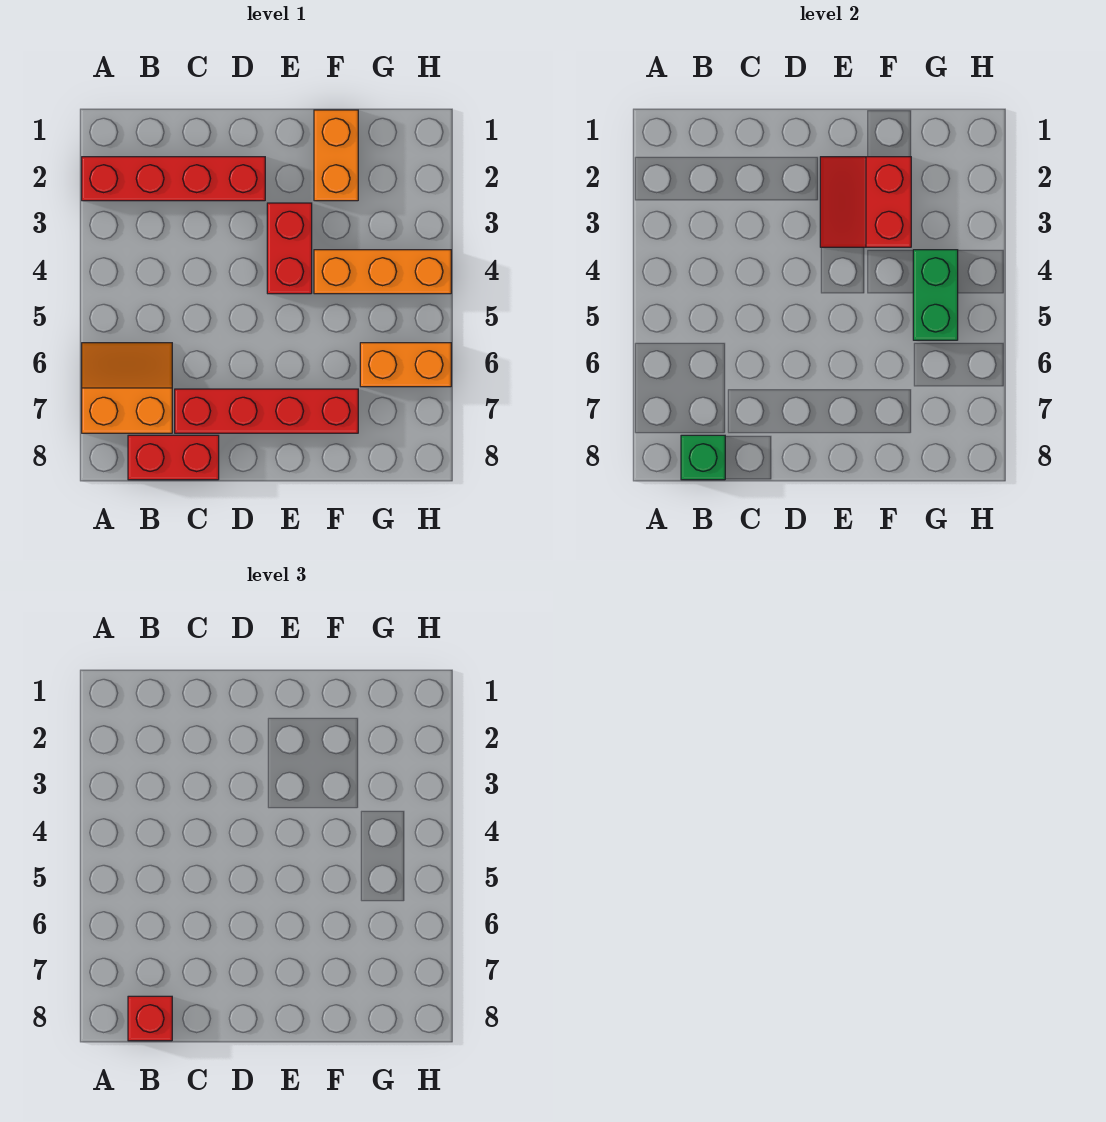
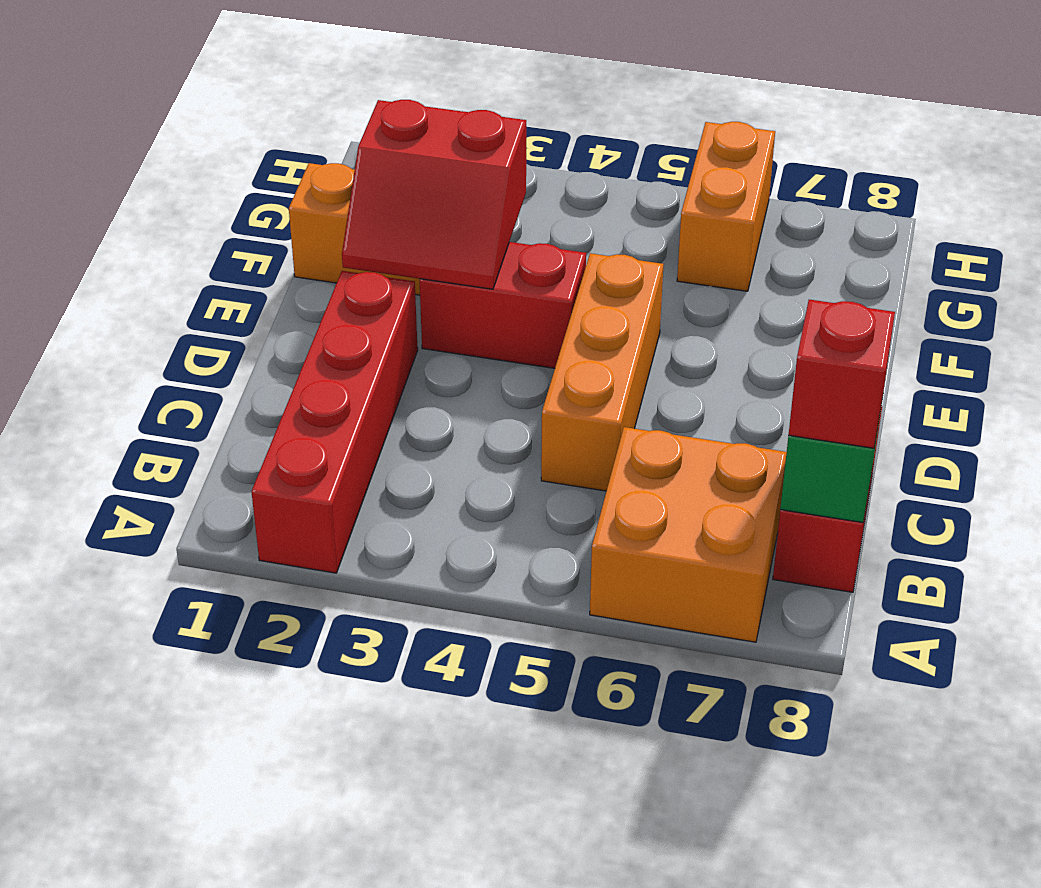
orange 2x2 slope [82,343,172,433] -> orange 2x2 brick [590,427,787,642]
red 1x4 brick [175,389,358,433] -> none
orange 1x3 brick [314,250,451,294] -> orange 1x3 brick moved to [541,253,664,491]
green 1x2 brick [913,250,958,340] -> none

